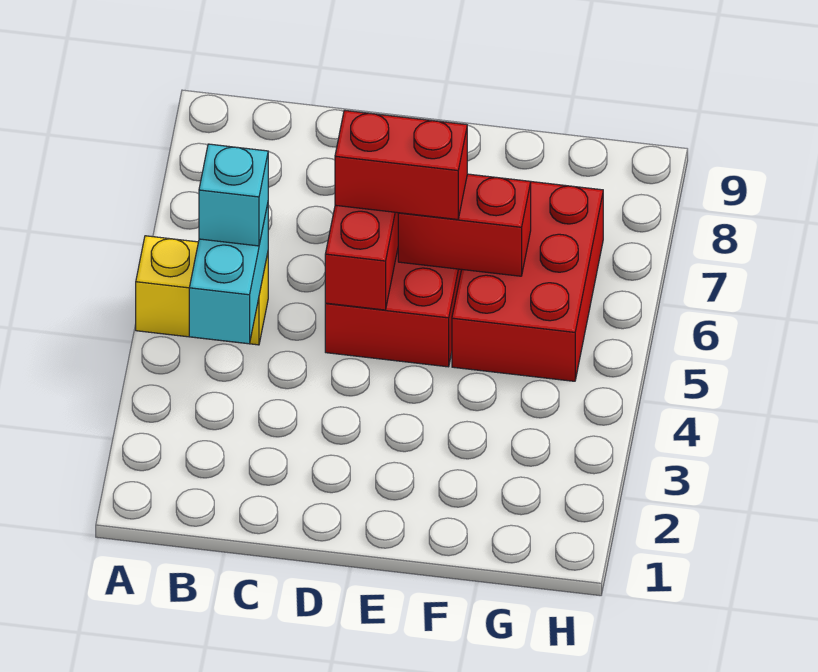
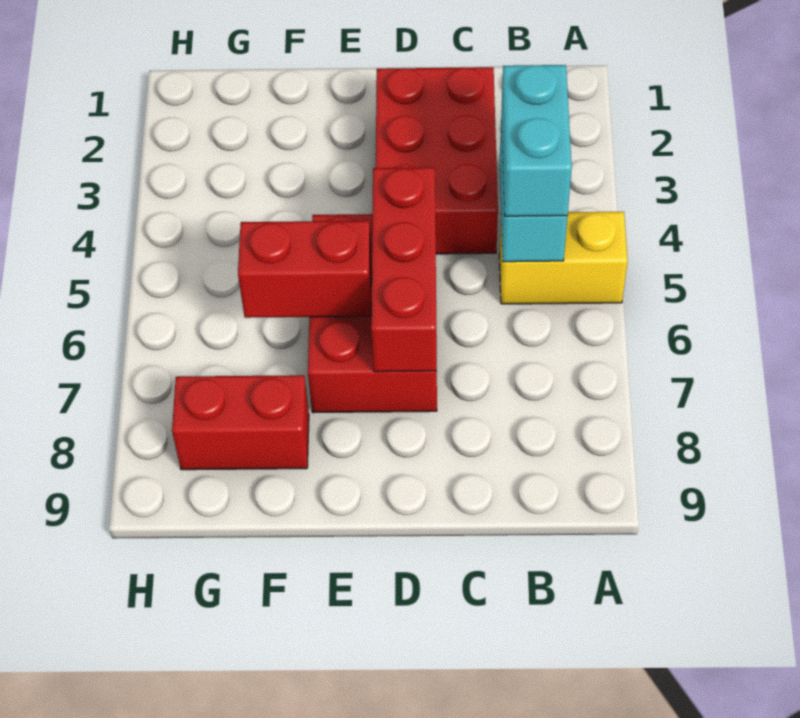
cyan 1x1 brick [199,144,268,246] -> cyan 1x2 brick [501,65,572,216]
red 1x2 brick [335,110,467,220] -> red 1x2 brick moved to [172,375,309,470]
red 2x3 brick [452,182,603,381] -> red 2x3 brick moved to [376,67,498,254]

